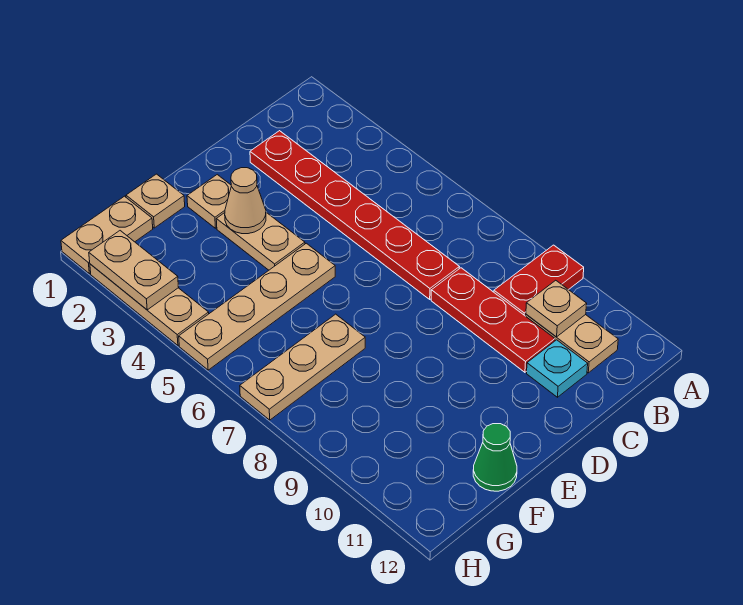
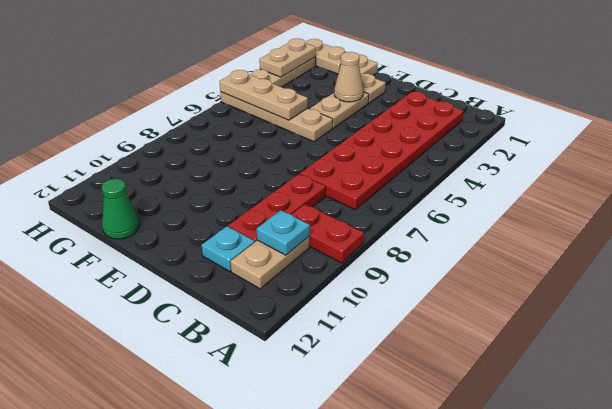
tan 1x1 plate [526,280,587,337] -> cyan 1x1 plate [257,210,310,255]
red 1x6 plate [250,131,459,299] -> red 2x6 plate [300,92,464,209]
tan 1x3 plate [240,314,365,420] -> tan 1x3 plate moved to [220,70,308,120]

